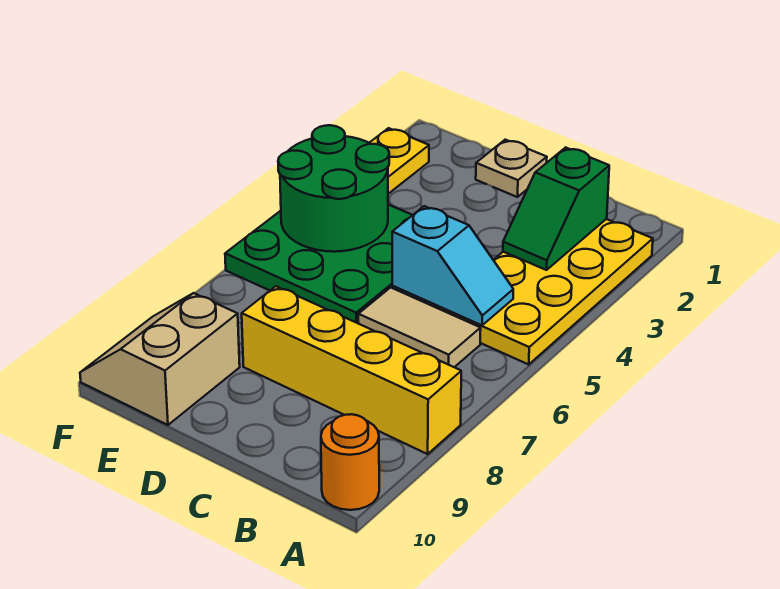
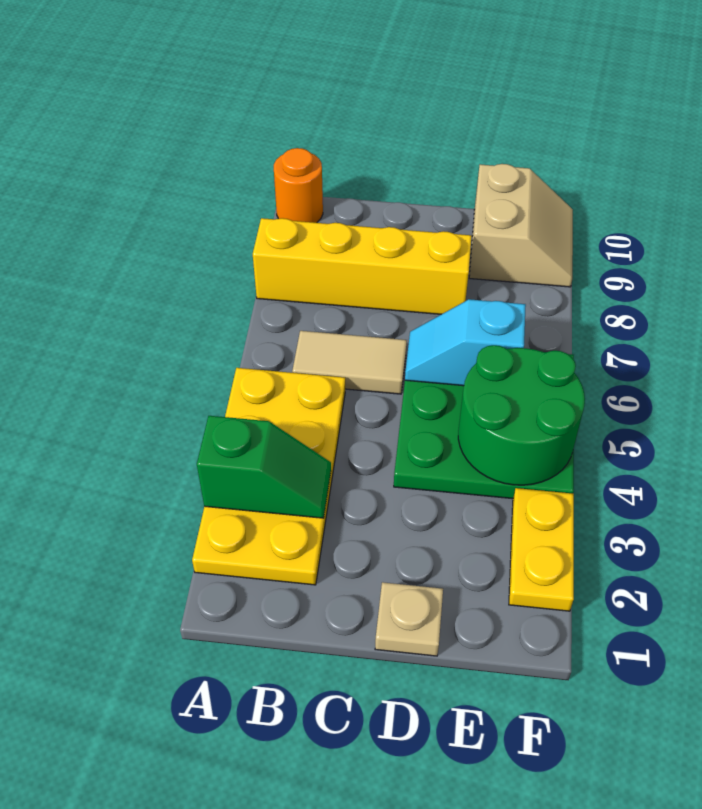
green 1x2 slope [503,147,609,270] -> green 1x2 slope turned to [197,416,331,518]
cyan 1x2 slope [392,206,513,325] -> cyan 1x2 slope moved to [405,299,526,386]

